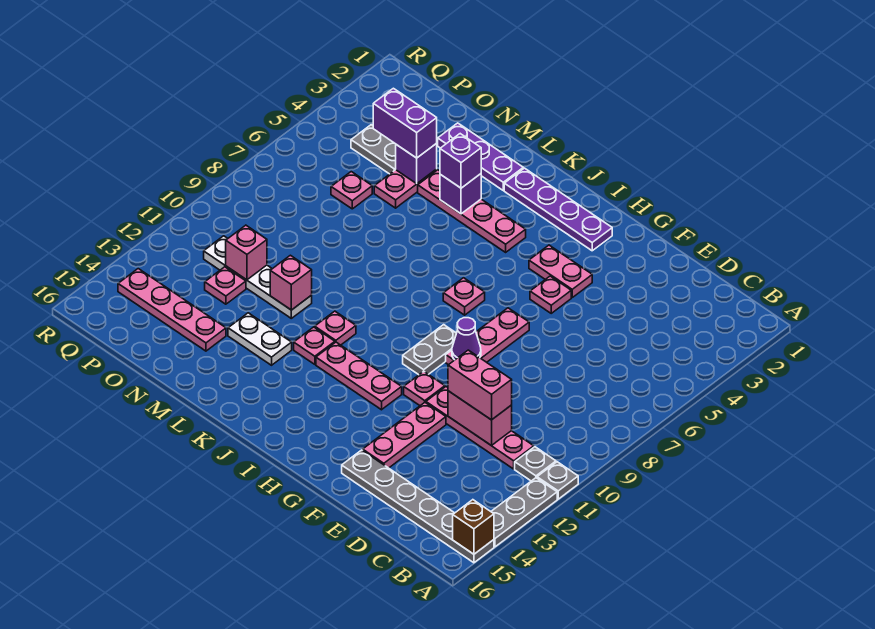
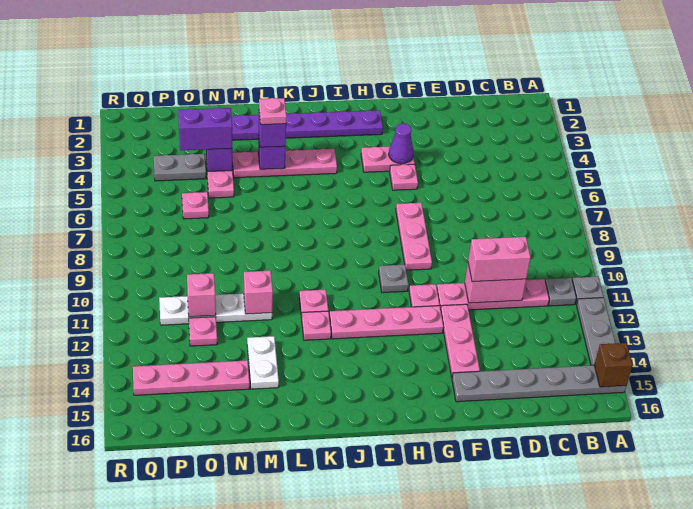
purple 1x1 cone [452,318,481,360] -> purple 1x1 cone moved to [389,123,414,164]
grey 1x2 plate [403,325,456,375] -> grey 1x1 plate [379,264,408,293]
pink 1x3 plate [316,342,402,410] -> pink 1x4 plate [329,306,443,339]
pink 1x1 plate [443,278,485,315] -> pink 1x1 plate moved to [259,98,287,125]
white 1x2 plate [228,313,292,365] -> white 1x2 plate turned to [247,336,279,389]

